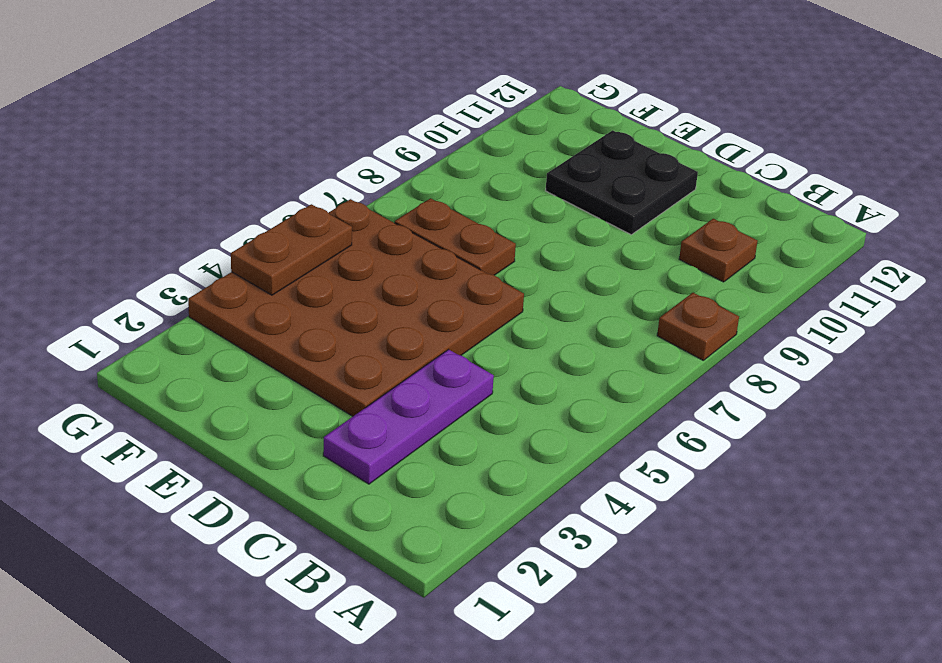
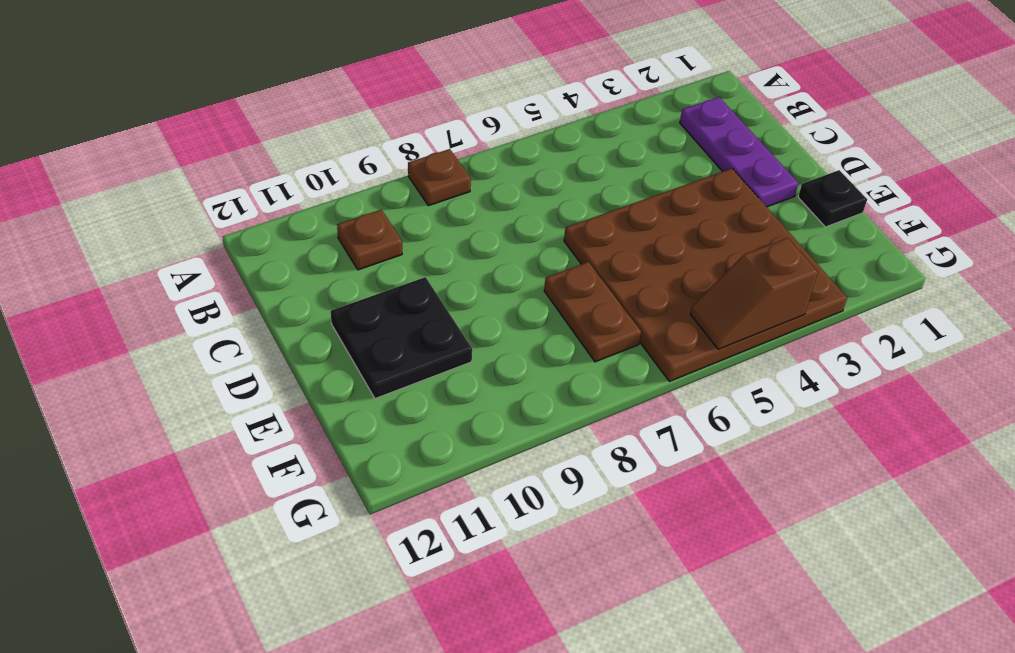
purple 1x3 plate [323,350,494,484] -> purple 1x3 plate turned to [680,97,799,207]
none -> black 1x1 plate [798,170,867,227]
brown 1x2 plate [231,204,352,295] -> brown 1x2 slope [690,238,818,349]

